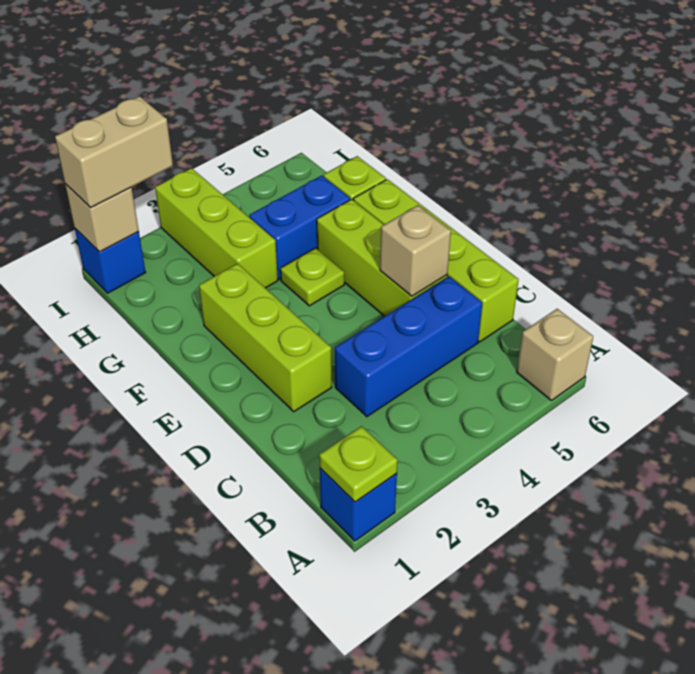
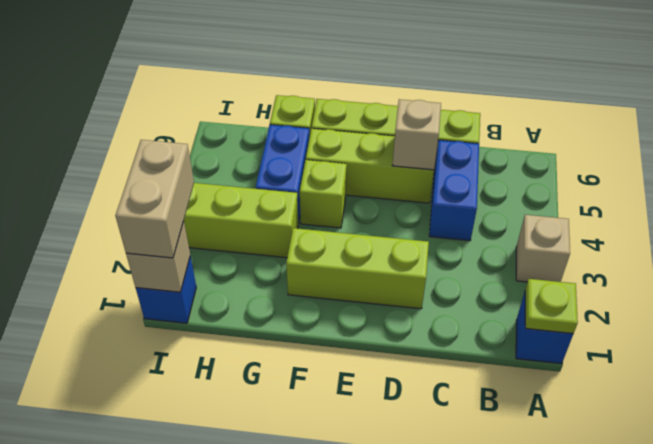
tan 1x1 brick [517,309,593,400] -> tan 1x1 brick moved to [516,215,570,282]
blue 1x3 brick [335,277,482,417] -> blue 1x2 brick [429,140,479,241]
lime 1x1 plate [280,248,344,306] -> lime 1x1 brick [300,160,347,228]

